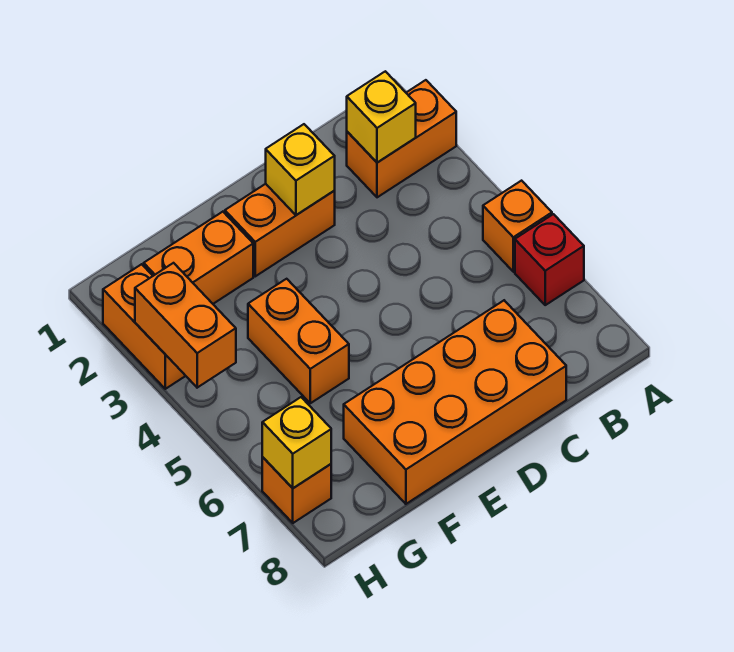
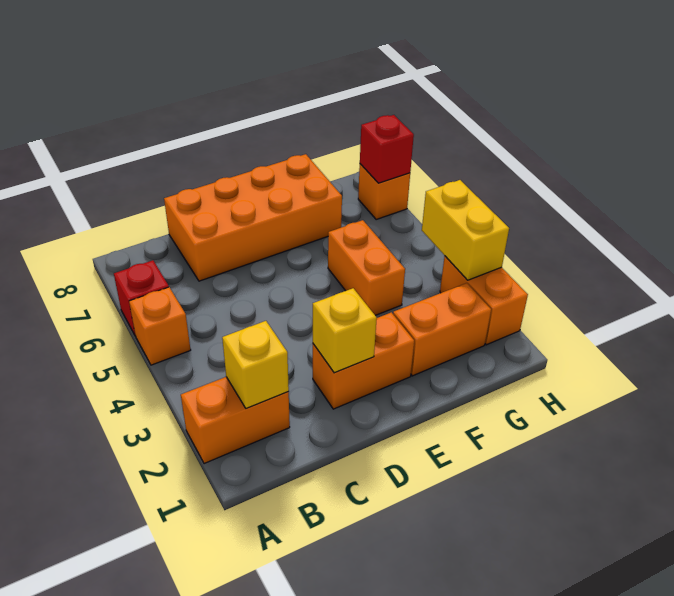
orange 1x2 brick [135,263,236,388] -> yellow 1x2 brick [422,180,509,280]
yellow 1x1 brick [262,397,331,488] -> red 1x1 brick [360,115,414,183]

